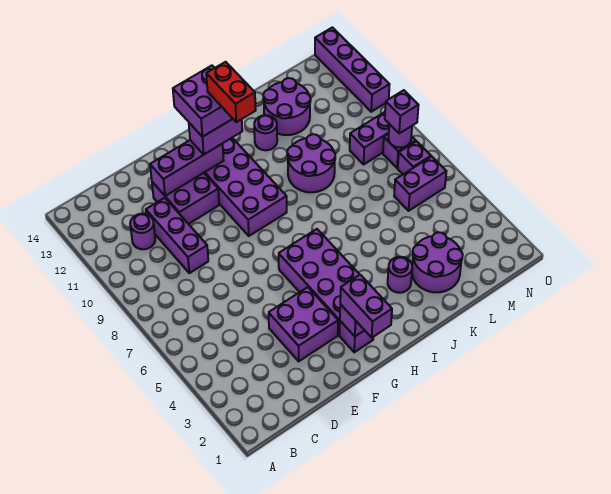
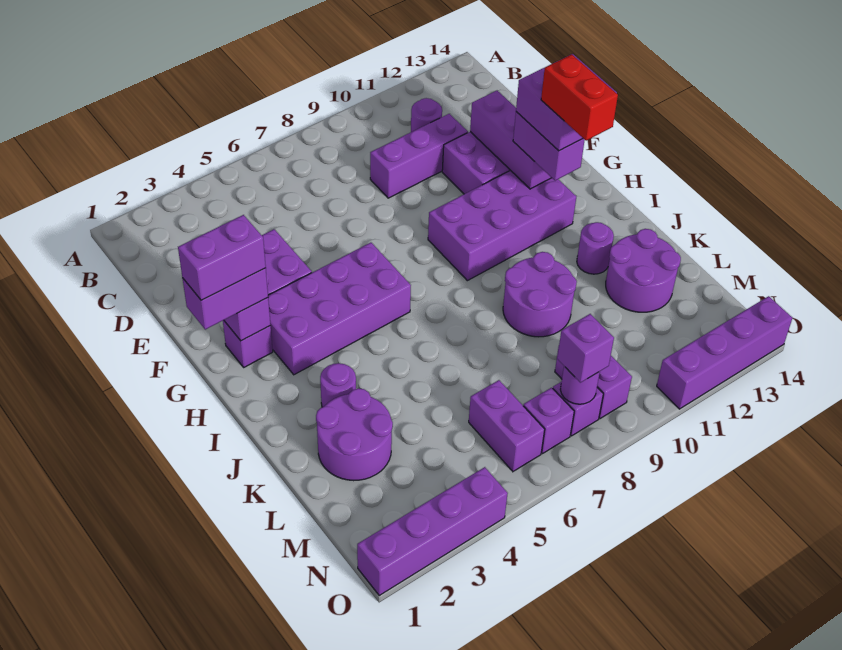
none -> purple 1x2 brick [178,215,266,300]
red 1x2 brick [206,62,256,122] -> red 1x2 brick turned to [541,54,618,141]
none -> purple 1x4 brick [357,467,508,595]

